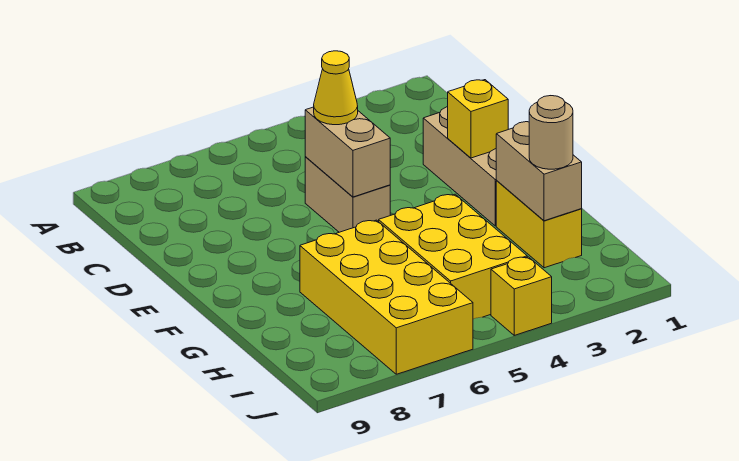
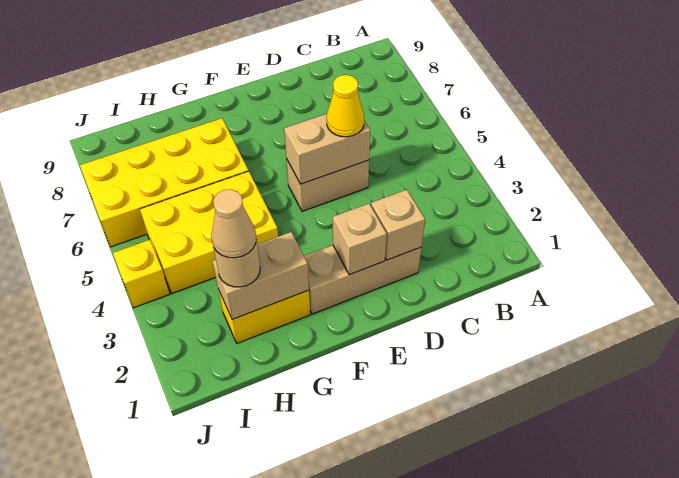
none -> tan 1x1 brick [371,190,425,260]
yellow 1x1 brick [448,80,508,158] -> tan 1x1 brick [333,203,387,275]
none -> tan 1x1 cone [211,189,256,258]

